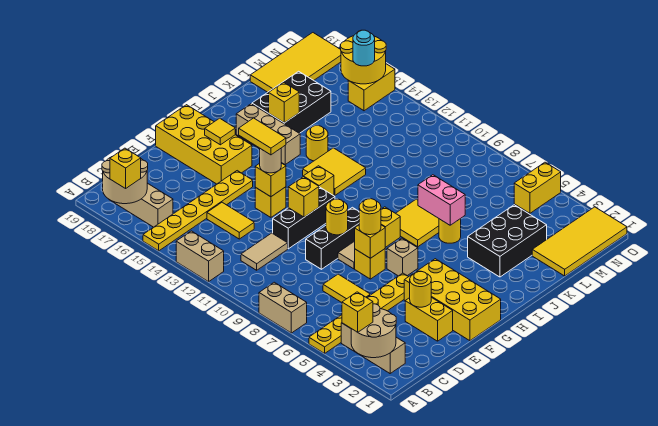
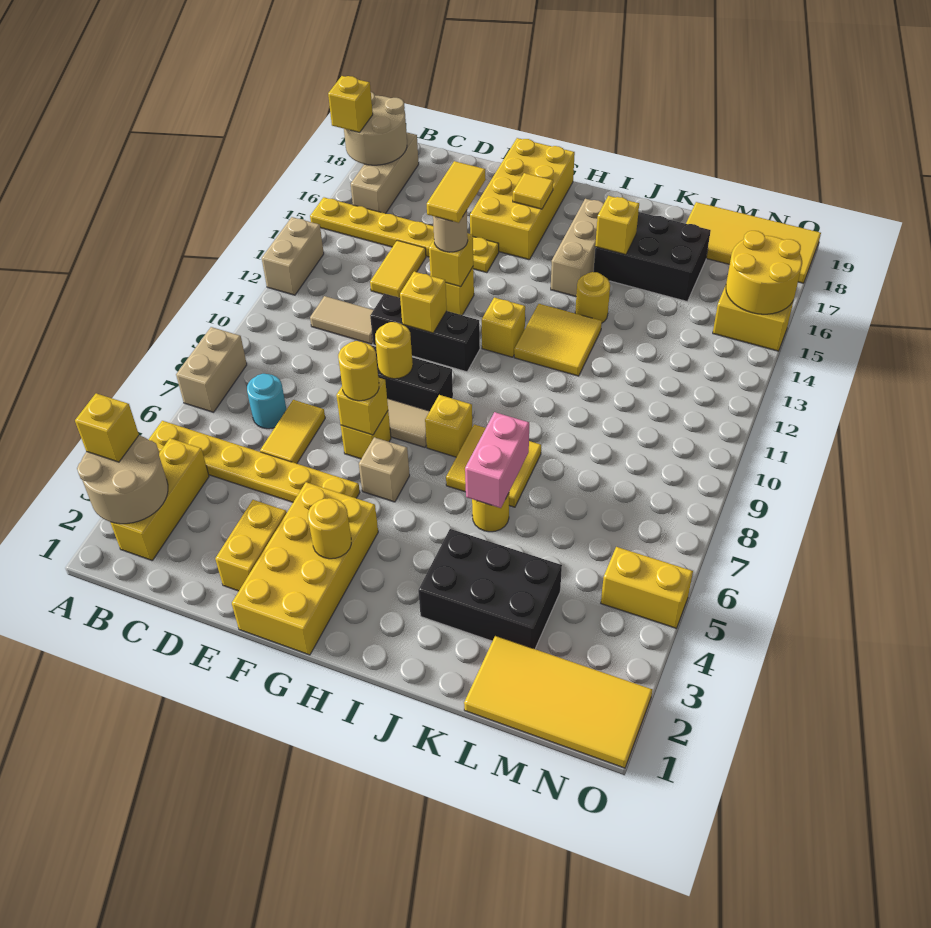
tan 1x3 brick [341,323,405,373] -> yellow 1x3 brick [110,438,209,560]
yellow 1x1 round brick [410,272,431,307] -> yellow 1x1 round brick moved to [308,498,351,559]
cyan 1x1 round brick [353,30,375,66] -> cyan 1x1 round brick moved to [247,374,287,429]

